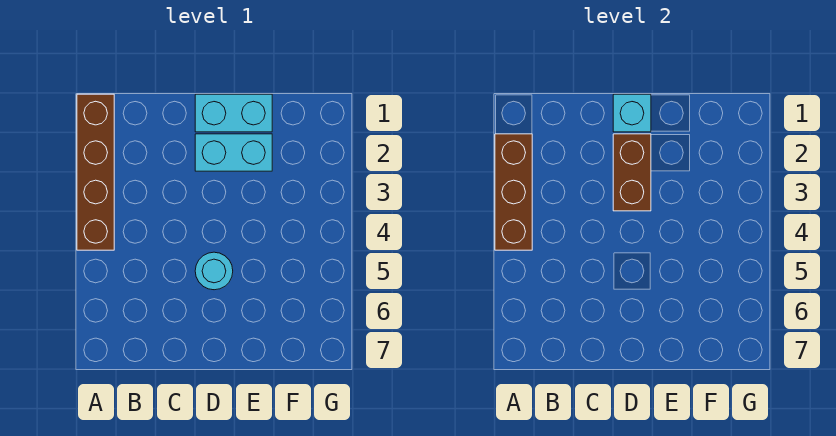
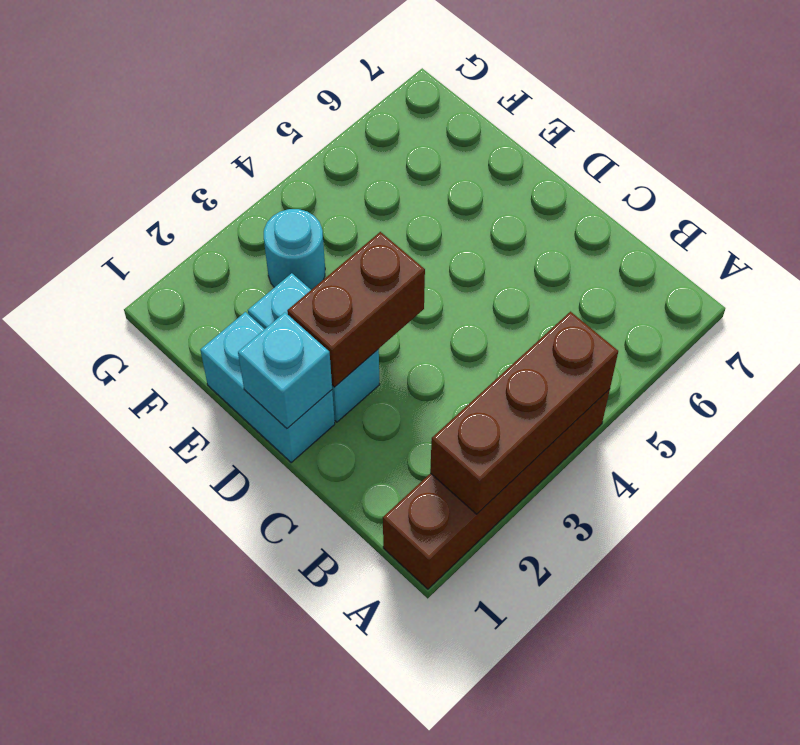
cyan 1x1 round brick [195,252,233,290] -> cyan 1x1 round brick moved to [264,209,325,290]

